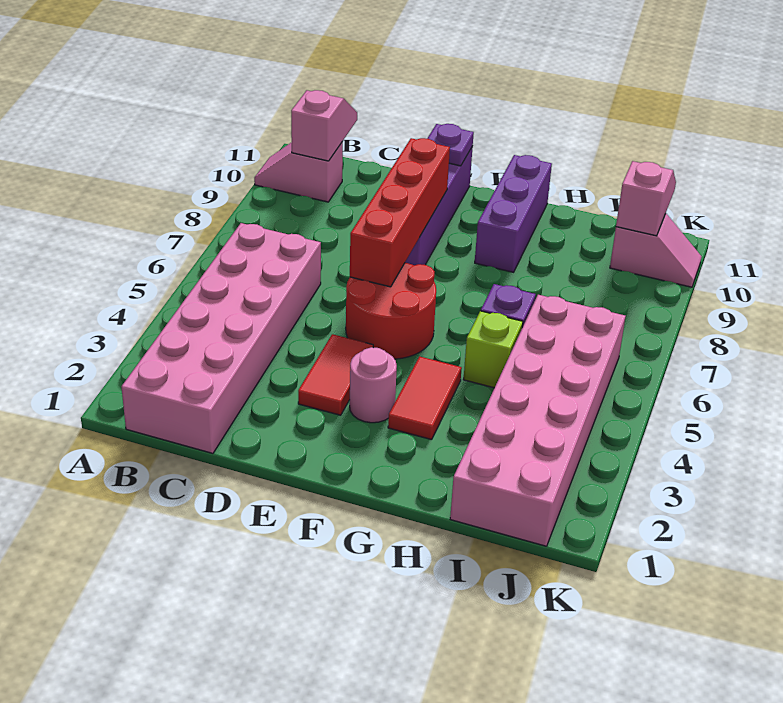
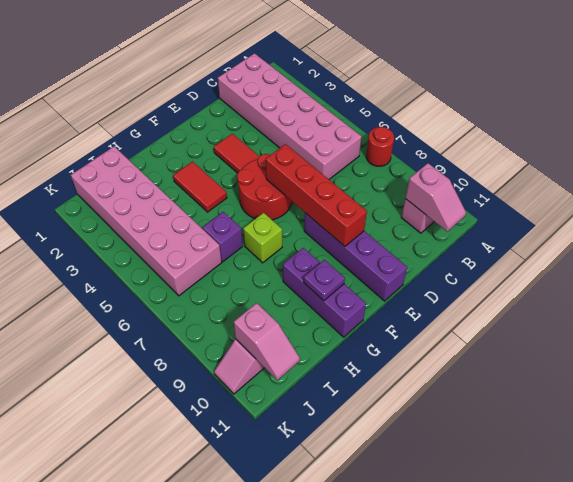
none -> red 1x1 round brick [366,127,394,166]
purple 1x1 plate [427,124,474,166] -> purple 1x1 plate moved to [304,260,345,301]
pink 1x1 round brick [350,347,397,423] -> none
lime 1x1 brick [463,311,523,388] -> lime 1x1 brick moved to [243,213,282,263]

